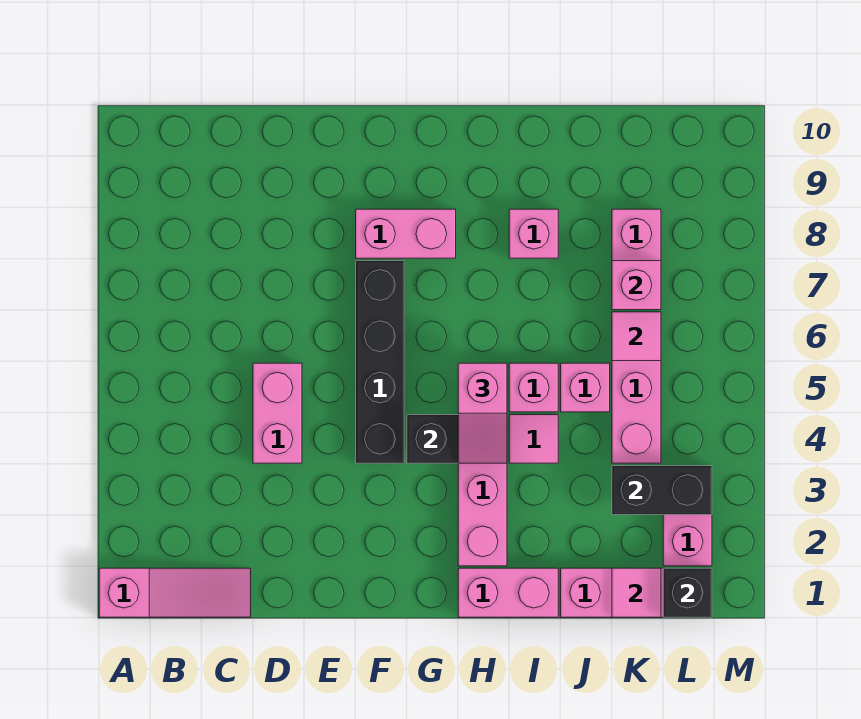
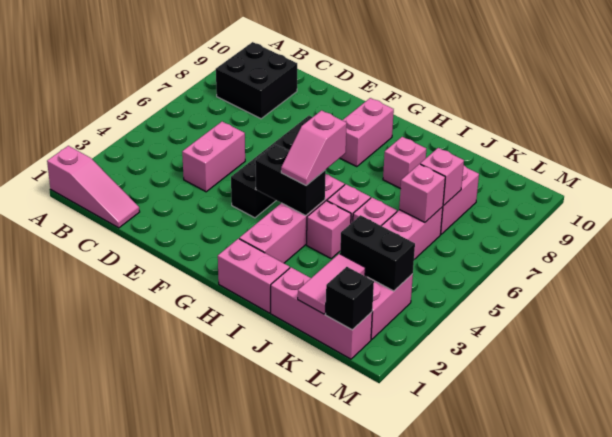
none -> black 2x2 brick [216,42,297,119]
pink 1x2 brick [356,209,456,258] -> pink 1x2 brick turned to [340,98,394,167]
pink 1x1 tile [509,415,558,463] -> pink 1x1 brick [307,201,351,258]
pink 1x1 tile [612,568,661,617] -> pink 1x2 tile [298,254,365,314]
pink 1x1 tile [612,312,661,361] -> pink 1x1 brick [399,164,445,222]

